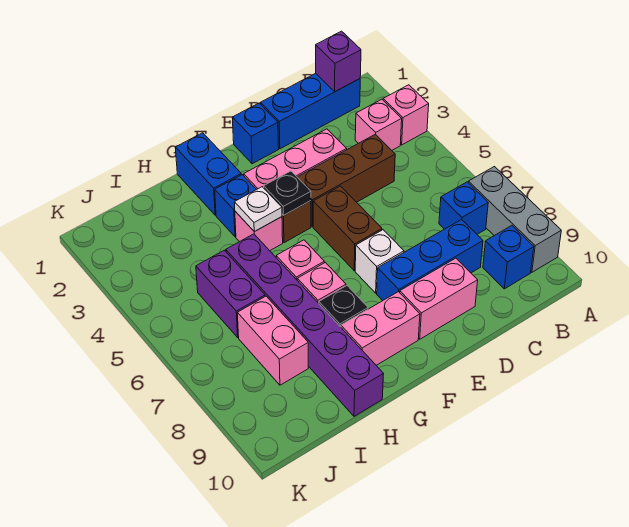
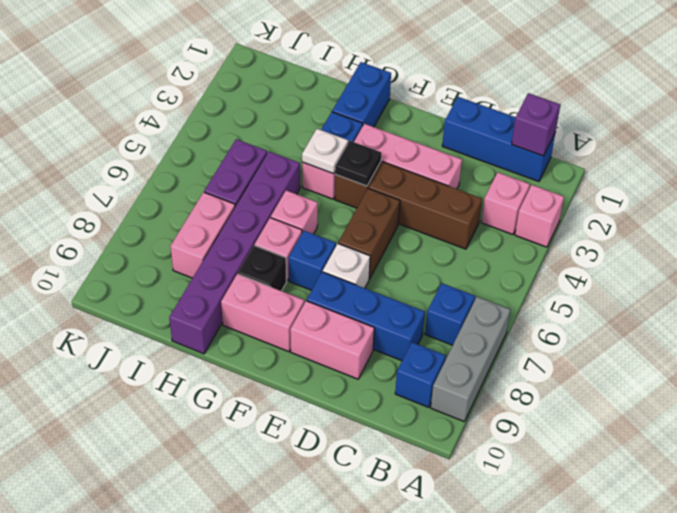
blue 1x1 brick [232,103,279,164] -> blue 1x1 brick moved to [288,231,336,290]

